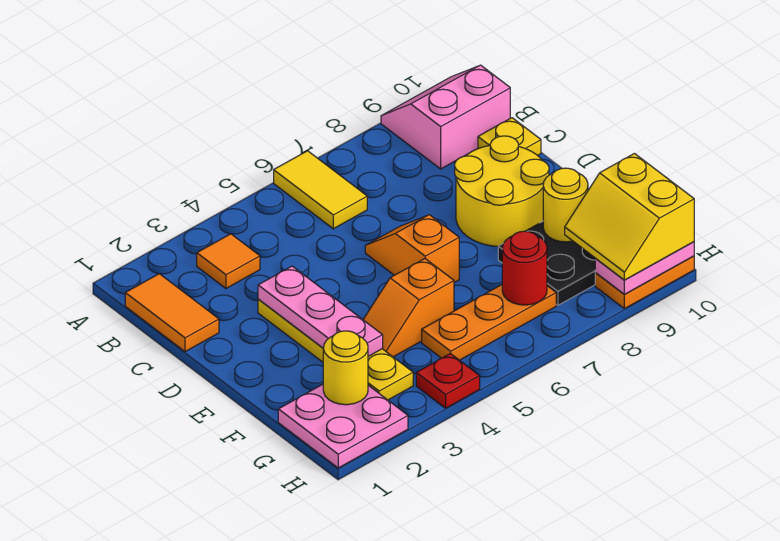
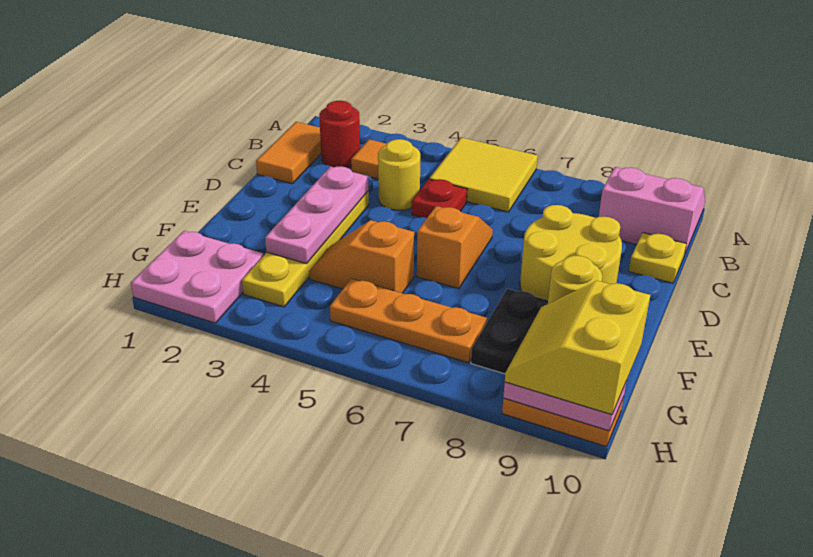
yellow 1x2 tile [274,151,367,229] -> yellow 2x2 tile [429,138,538,212]
yellow 1x1 round brick [323,331,368,405] -> yellow 1x1 round brick moved to [378,139,420,210]
red 1x1 round brick [502,231,547,305] -> red 1x1 round brick moved to [319,101,360,168]
red 1x1 plate [416,353,480,408] -> red 1x1 plate moved to [412,179,467,218]

